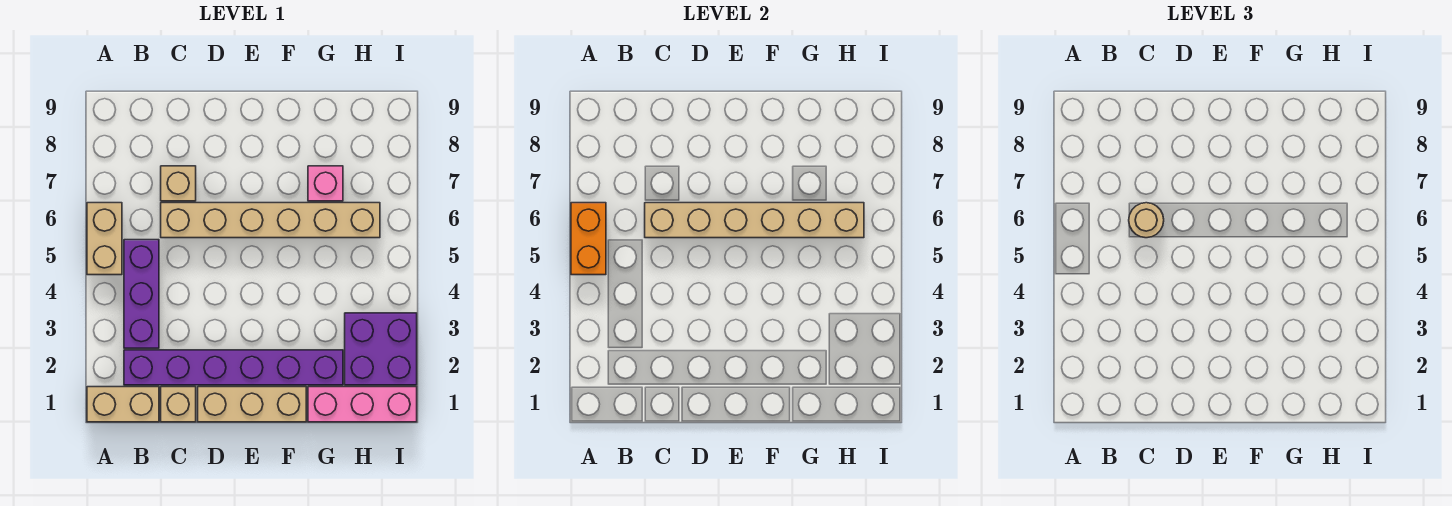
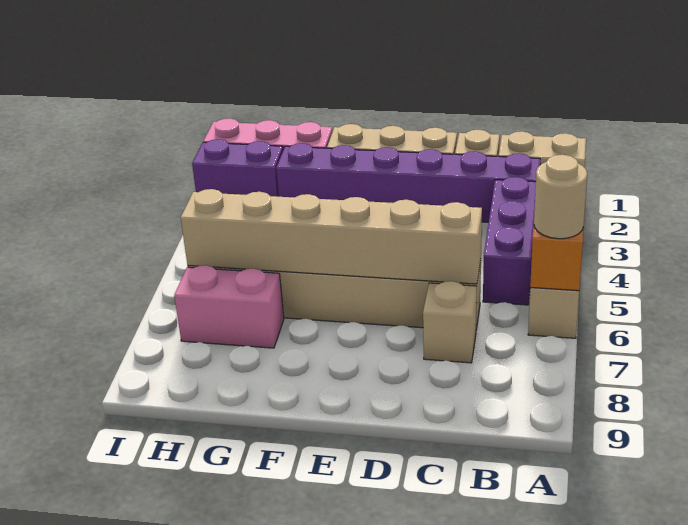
tan 1x1 round brick [1129,203,1164,238] -> tan 1x1 round brick moved to [534,155,587,239]
pink 1x1 brick [308,166,343,201] -> pink 1x2 brick [174,265,284,348]
purple 2x2 brick [345,313,417,385] -> purple 1x2 brick [192,139,283,197]

